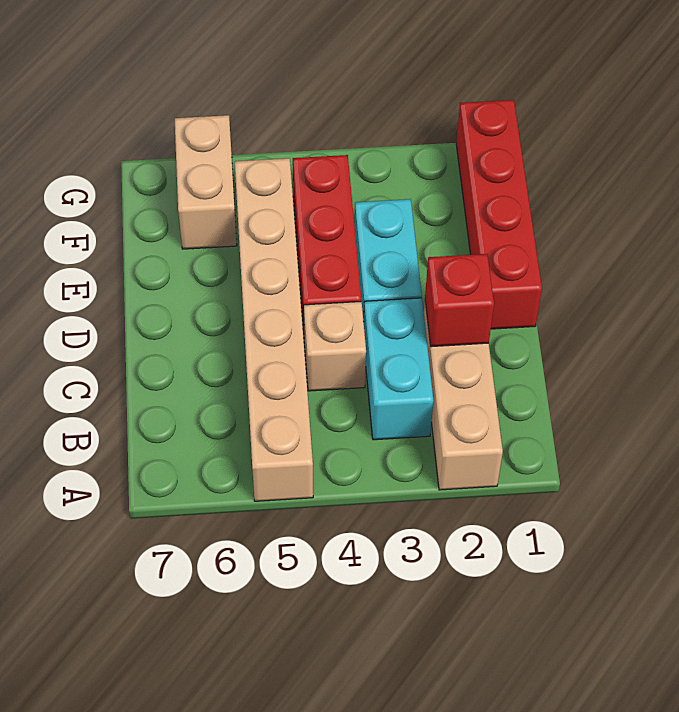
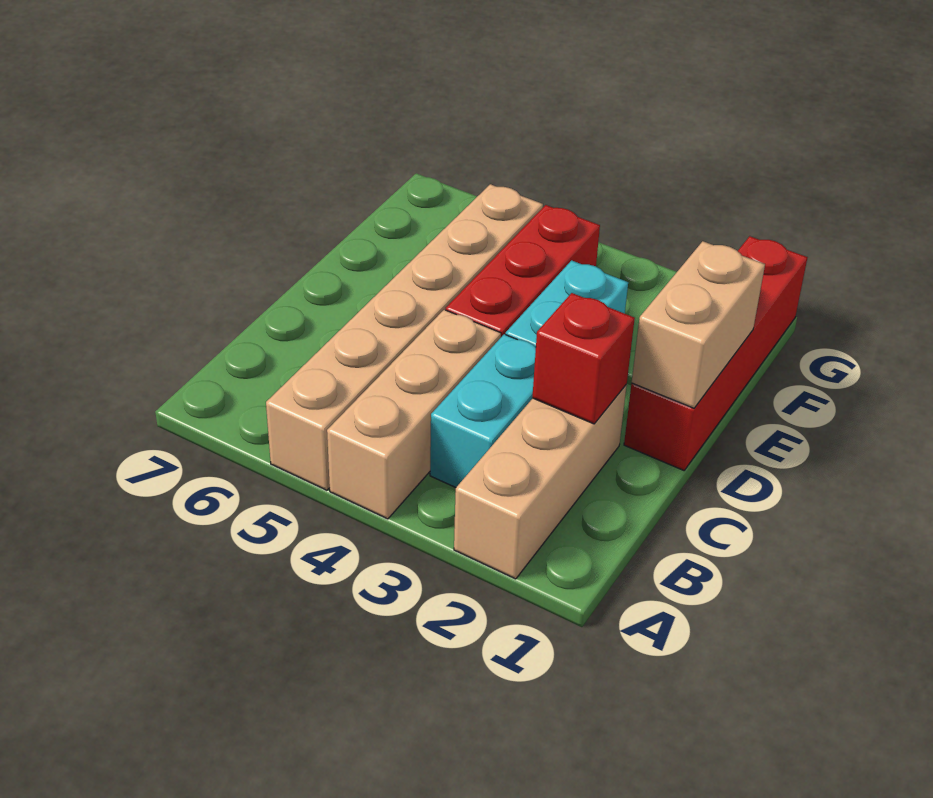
tan 1x1 brick [304,301,366,391] -> tan 1x3 brick [327,310,501,519]
tan 1x2 brick [175,115,237,249] -> tan 1x2 brick moved to [632,241,765,408]

